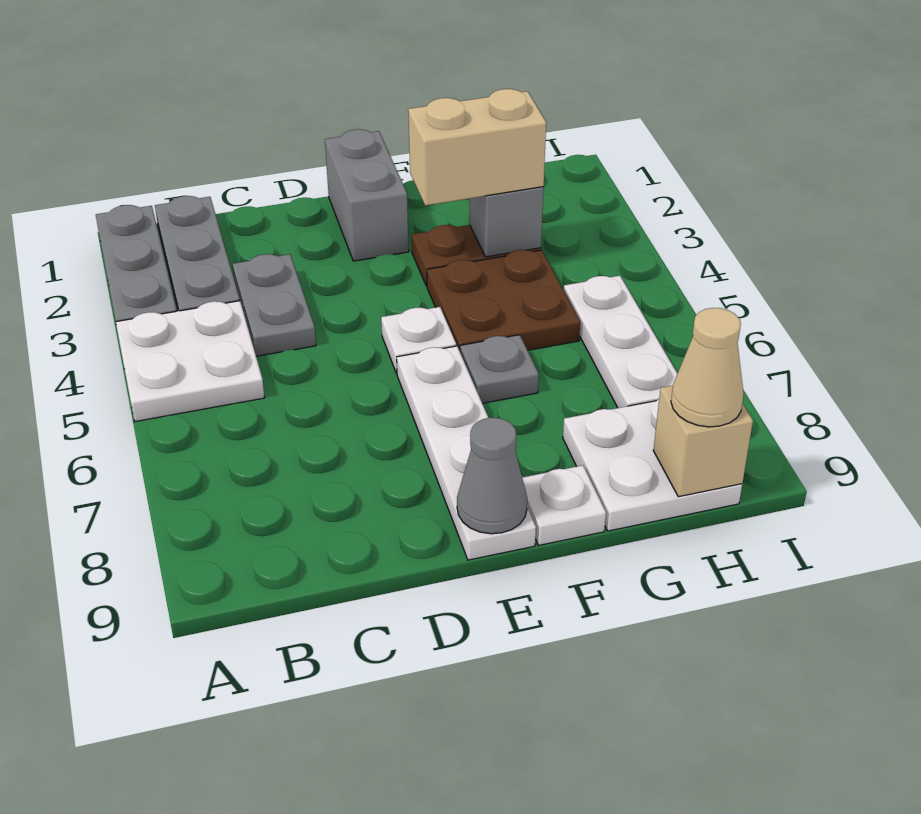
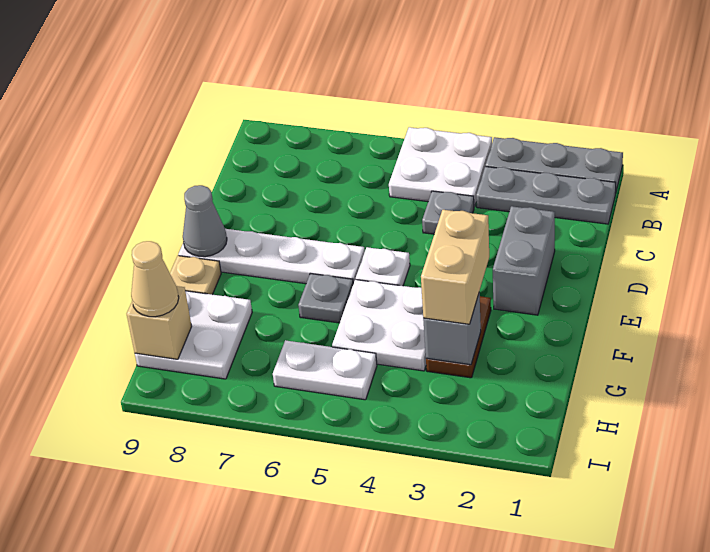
grey 1x2 plate [233,254,316,356] -> grey 1x1 plate [422,191,474,234]
grey 1x2 brick [325,129,409,261] -> grey 1x2 brick turned to [493,206,555,315]
brown 2x2 plate [427,250,580,351] -> white 2x2 plate [332,280,426,371]
white 1x1 plate [522,465,606,545] -> tan 1x1 plate [170,256,221,295]
white 1x3 plate [564,276,678,408] -> white 1x2 plate [273,340,377,400]

